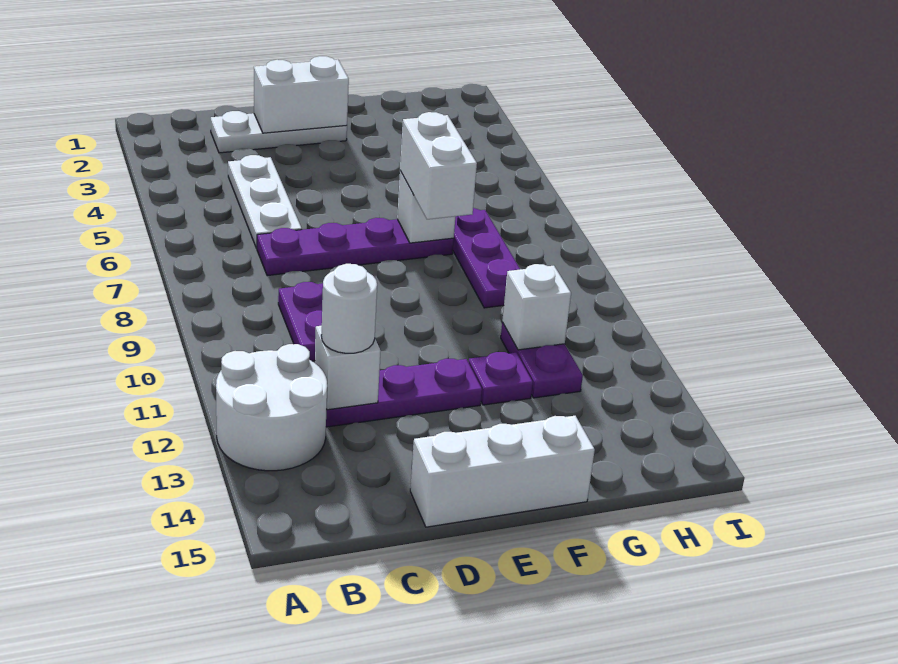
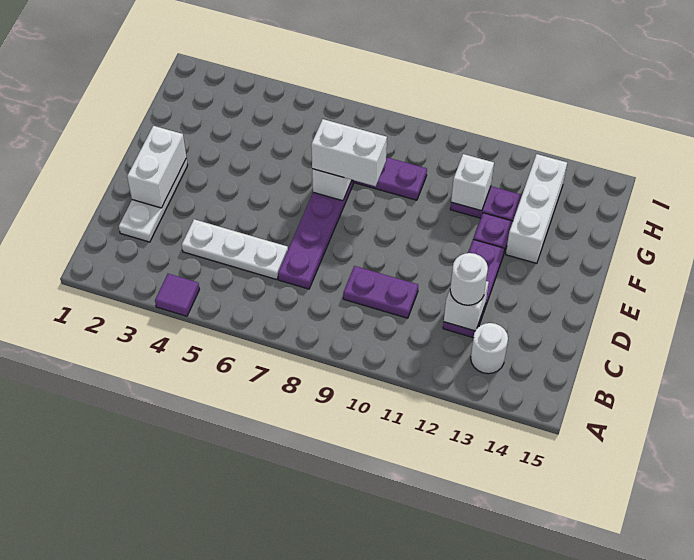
none -> purple 1x1 tile [155,274,199,316]
white 2x2 round brick [216,344,327,471] -> white 1x1 round brick [471,323,508,374]
white 1x3 brick [410,416,595,527] -> white 1x3 brick moved to [506,154,567,263]

